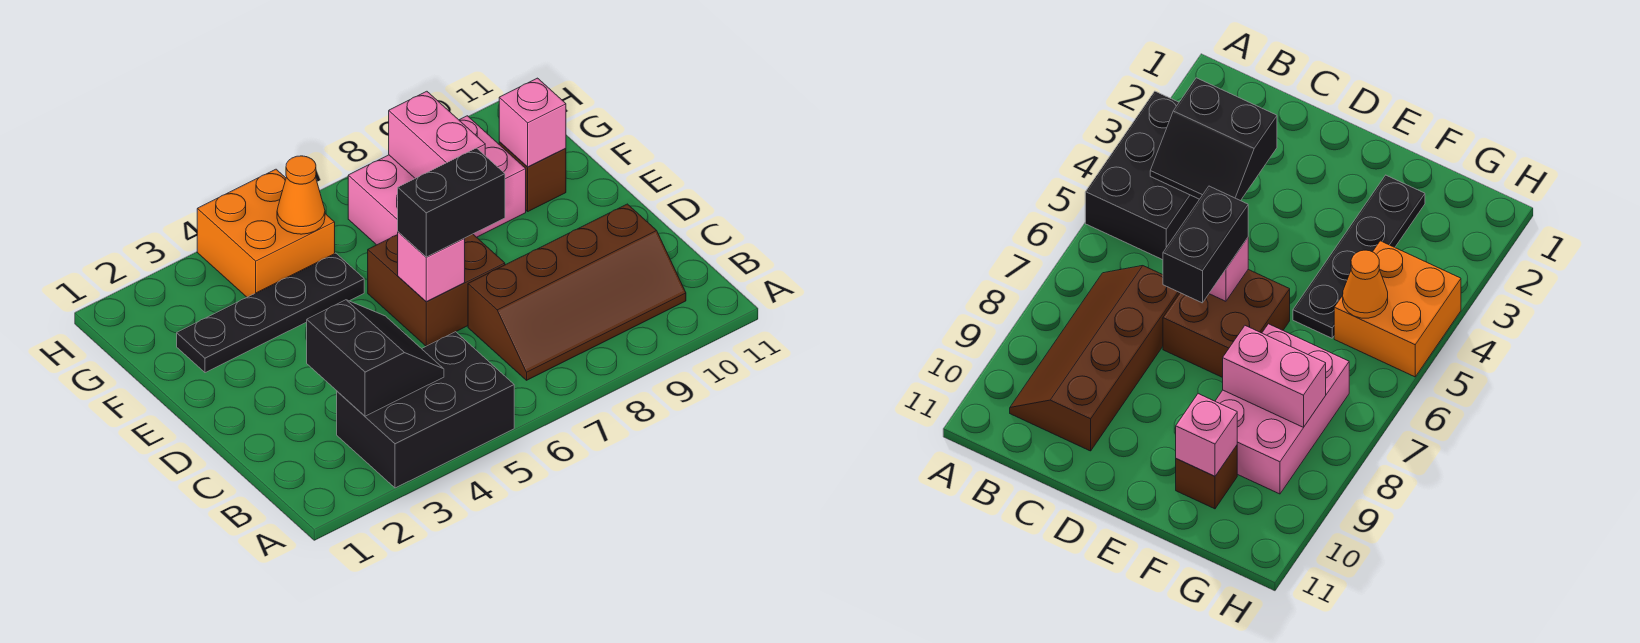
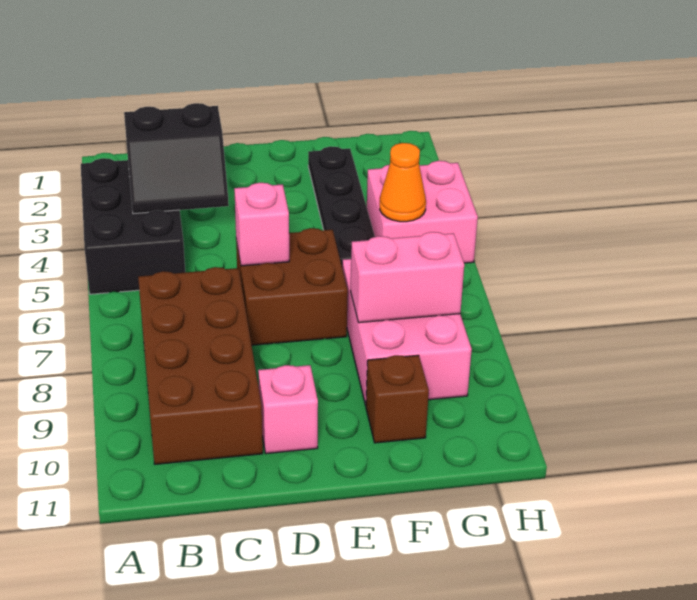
brown 2x4 slope [468,204,686,380] -> brown 2x4 brick [138,267,263,464]
black 1x2 brick [398,148,505,257] -> none
pink 1x1 brick [499,78,566,167] -> pink 1x1 brick moved to [258,365,318,454]
orange 2x2 brick [197,169,335,297] -> pink 2x2 brick [367,161,478,263]

